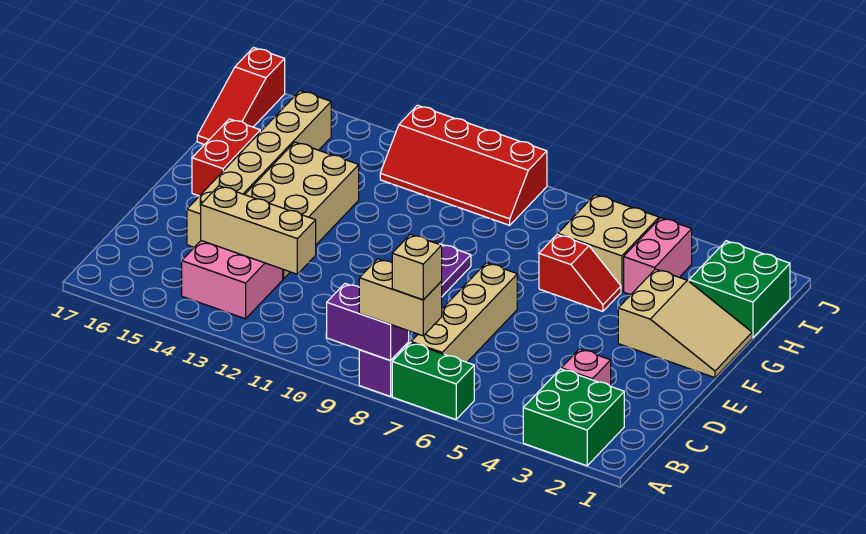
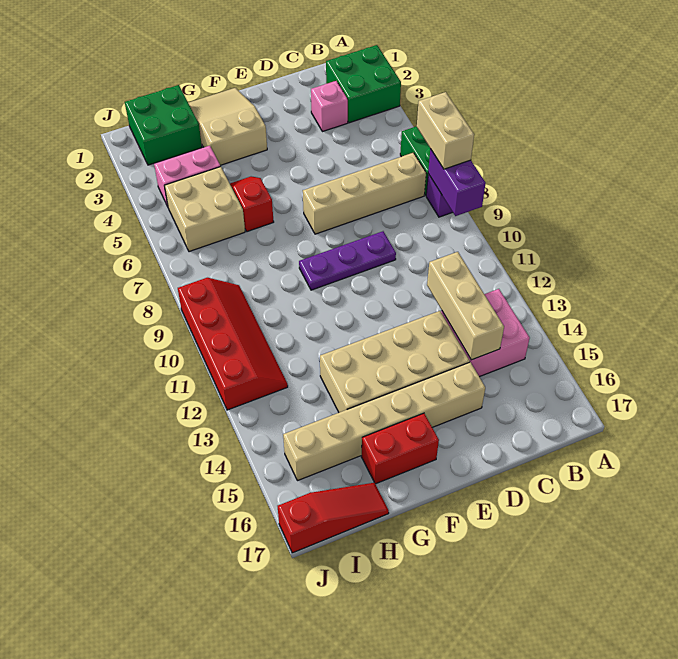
tan 1x1 brick [392,234,442,300] -> none

